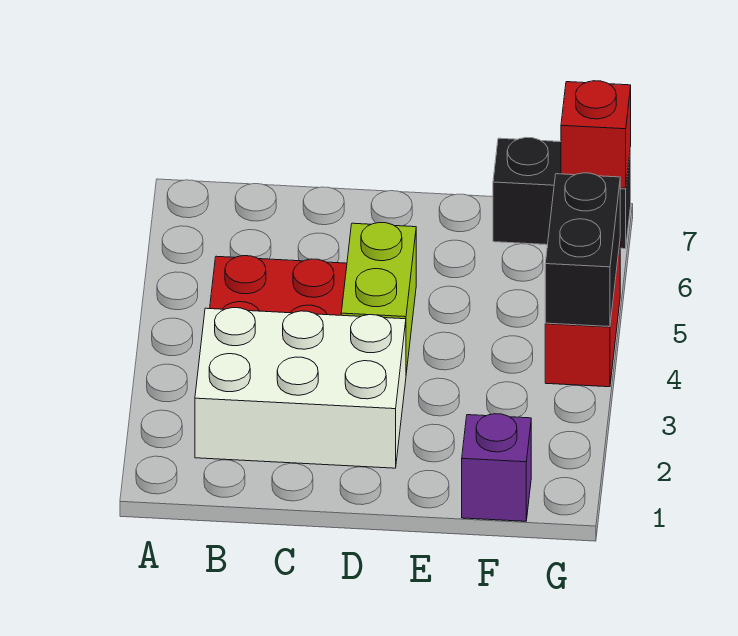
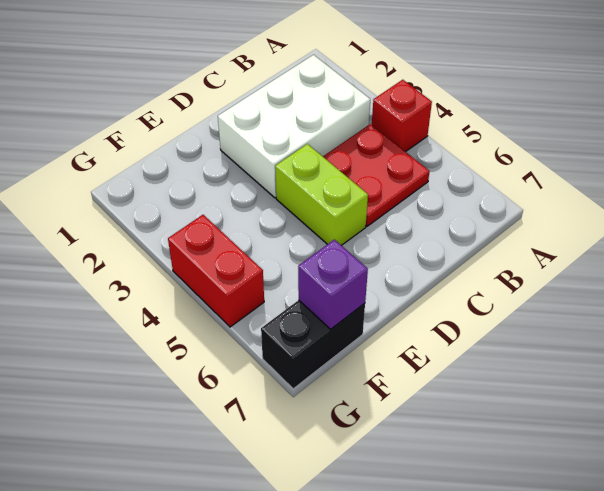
purple 1x1 brick [462,414,531,521] -> purple 1x1 brick moved to [298,240,368,329]
black 1x2 brick [545,173,621,327] -> none
red 1x1 brick [561,81,631,188] -> red 1x1 brick moved to [372,80,432,152]

